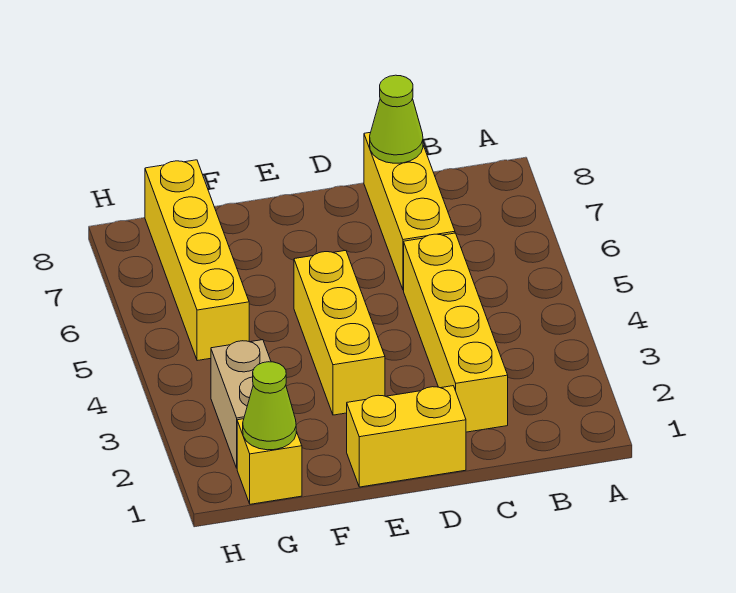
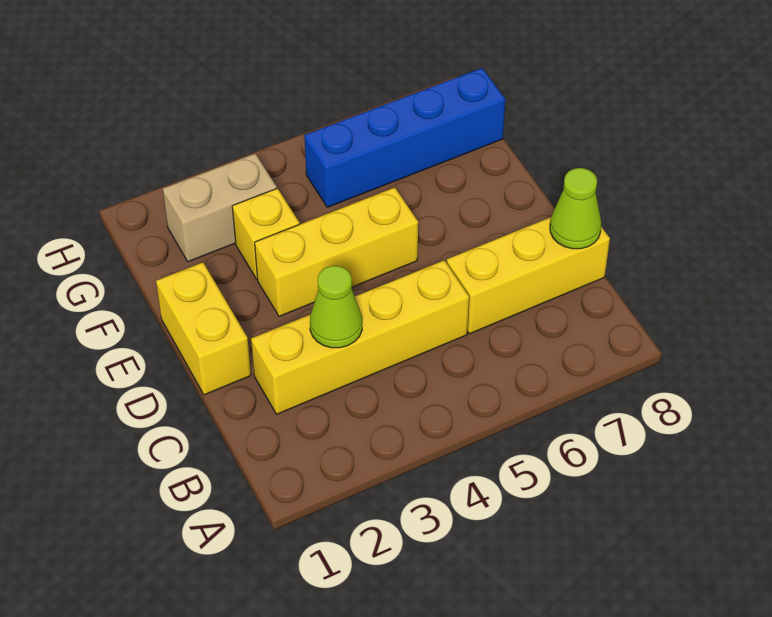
yellow 1x1 brick [237,419,302,504] -> yellow 1x1 brick moved to [232,188,299,279]
lime 1x1 cone [243,362,296,450] -> lime 1x1 cone moved to [310,266,362,348]
yellow 1x4 brick [145,160,249,361] -> blue 1x4 brick [304,68,505,207]

